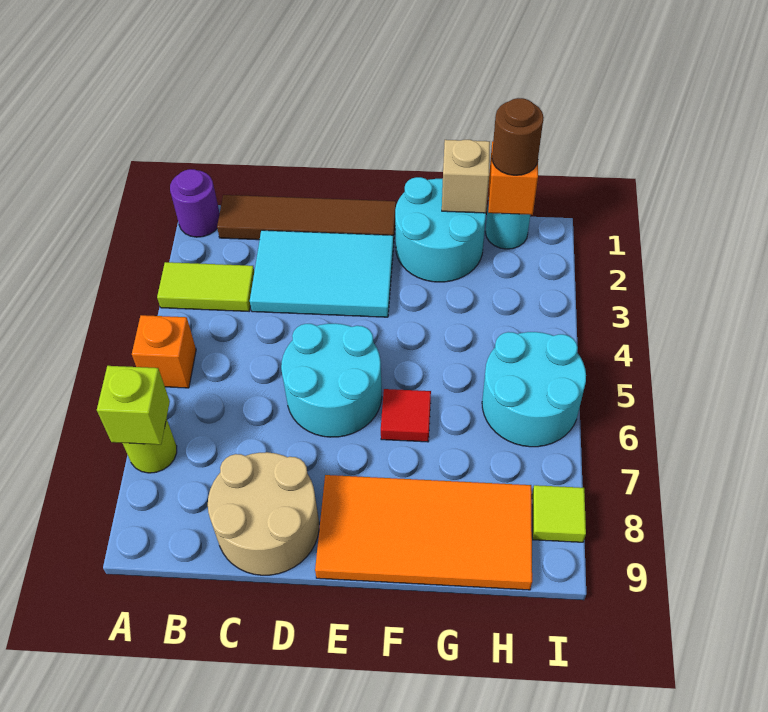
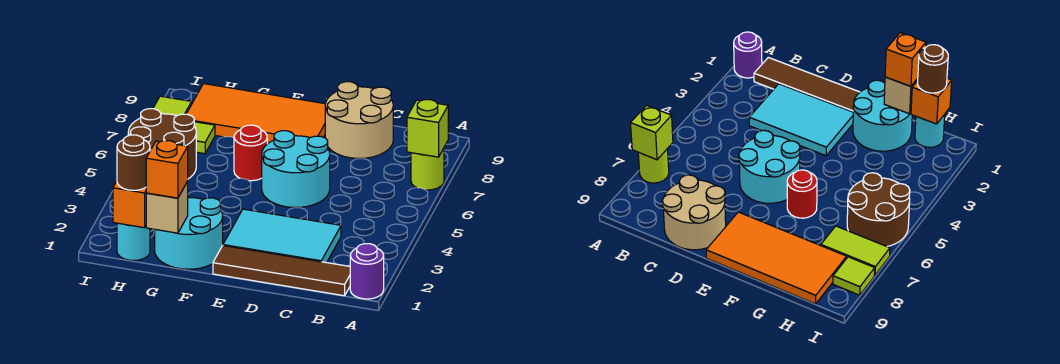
lime 1x2 tile [157,262,254,311] -> lime 1x2 tile moved to [194,122,215,154]
orange 1x1 brick [132,315,196,388] -> orange 1x1 brick moved to [146,141,188,198]
red 1x1 tile [381,389,431,442] -> red 1x1 round brick [234,125,267,181]
cyan 2x2 round brick [482,332,586,447] -> brown 2x2 round brick [128,109,196,179]

